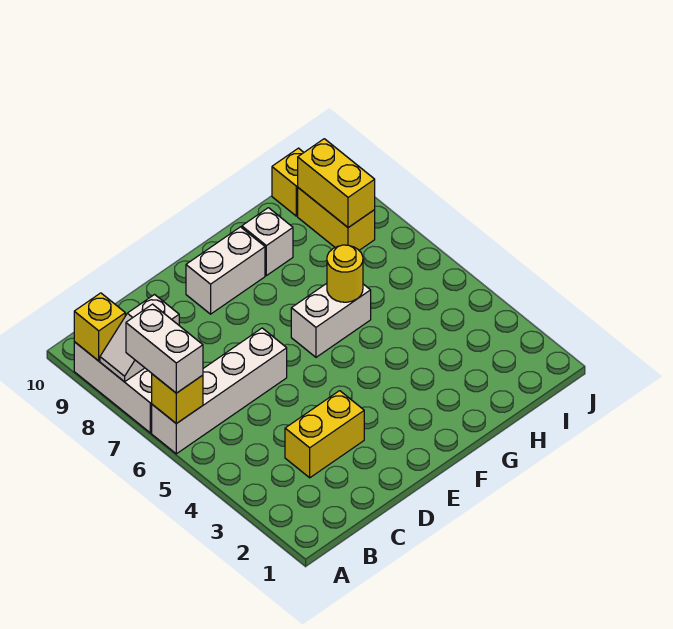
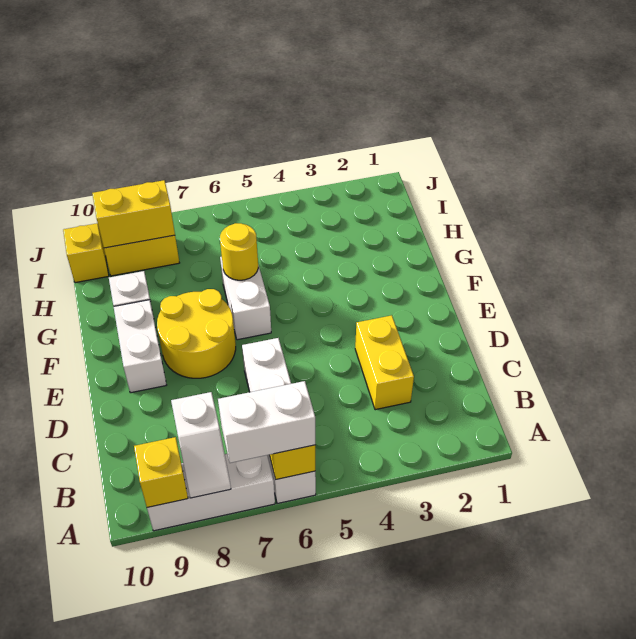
none -> yellow 2x2 round brick [157,289,236,378]

